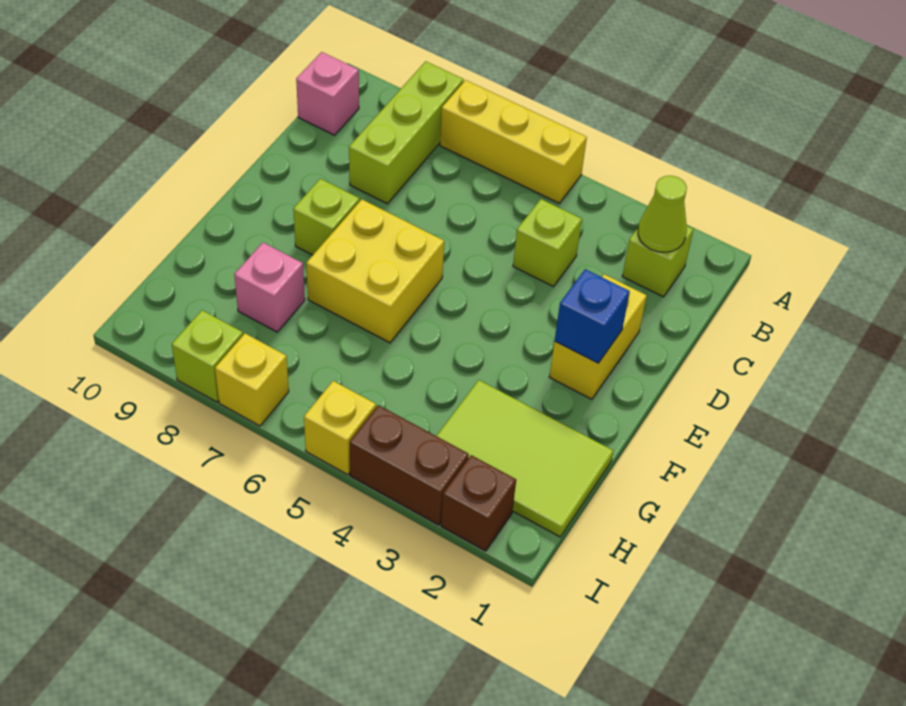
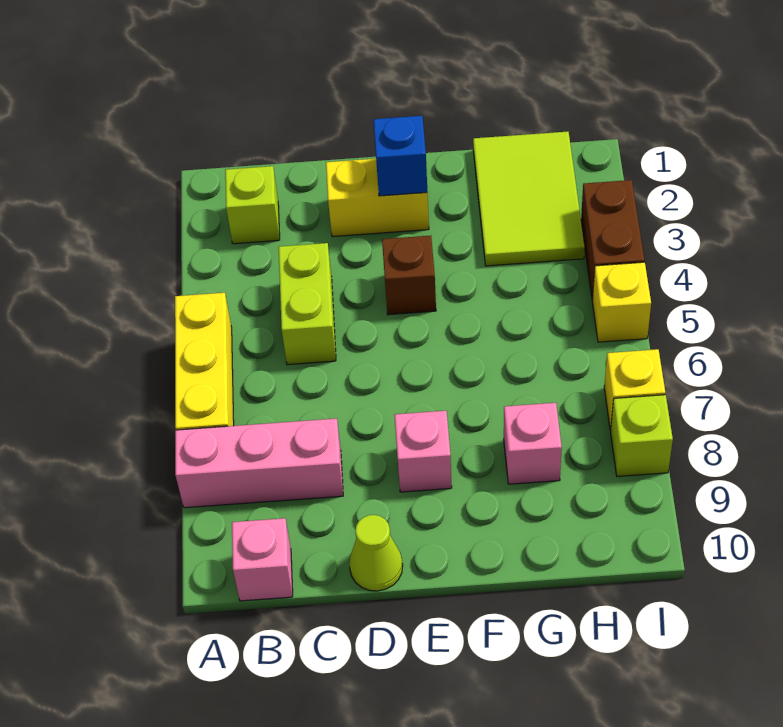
lime 1x3 brick [349,61,464,204] -> pink 1x3 brick [175,418,343,508]
lime 1x1 cone [638,176,687,252] -> lime 1x1 cone moved to [349,515,403,591]
lime 1x1 brick [513,199,582,286] -> lime 1x2 brick [279,243,336,365]
yellow 2x2 brick [306,199,444,343] -> none
lime 1x1 brick [293,179,360,255] -> pink 1x1 brick [395,411,452,492]
brown 1x1 brick [441,455,516,551] -> brown 1x1 brick moved to [382,236,436,315]

